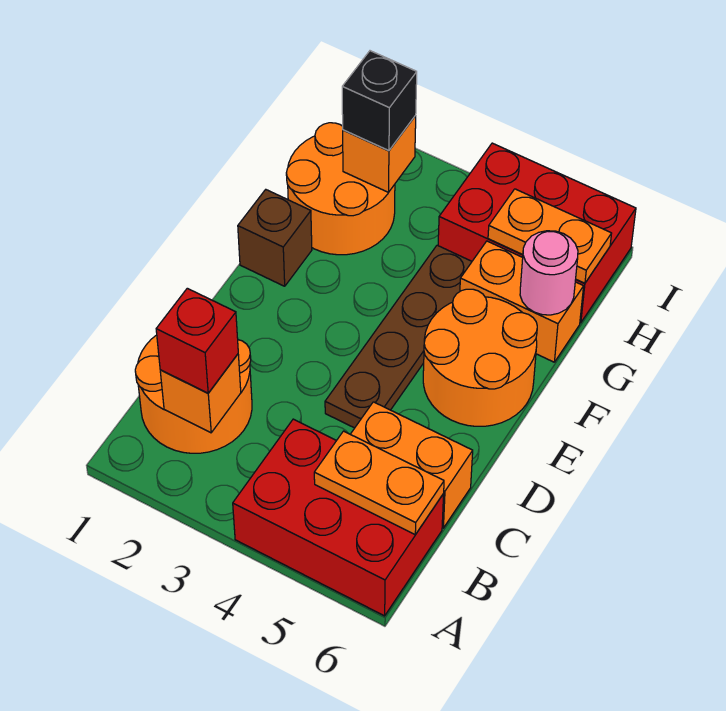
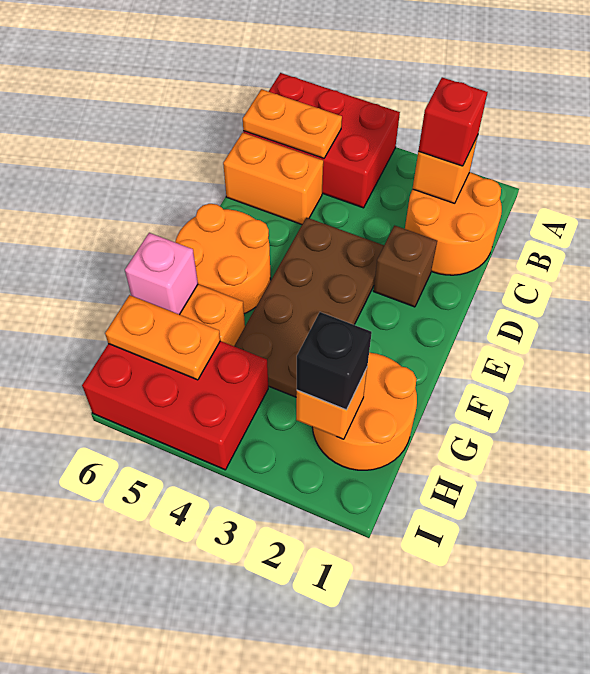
brown 1x4 plate [325,245,472,428] -> brown 2x4 plate [234,218,384,397]
brown 1x1 brick [238,190,312,286] -> brown 1x1 brick moved to [374,226,437,307]
pink 1x1 round brick [520,231,578,315] -> pink 1x1 brick [125,233,198,315]

